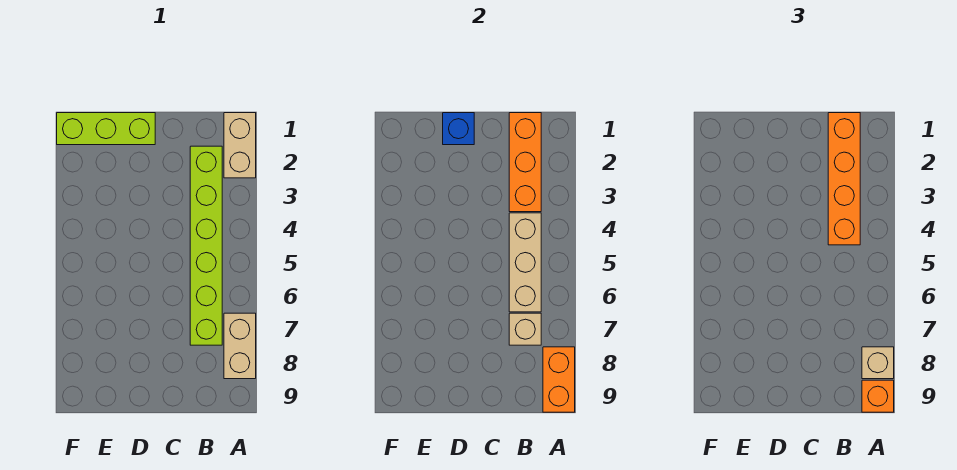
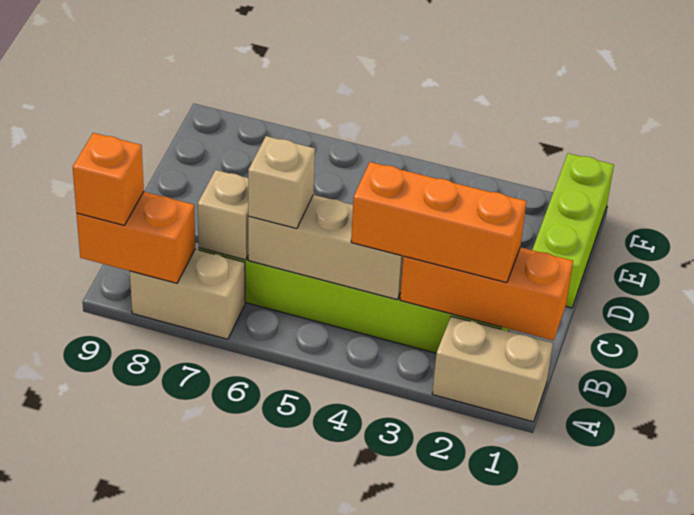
tan 1x1 brick [862,347,894,379] -> tan 1x1 brick moved to [248,136,315,229]
orange 1x4 brick [828,113,860,245] -> orange 1x3 brick [351,162,527,283]
blue 1x1 brick [443,113,474,145] -> none

